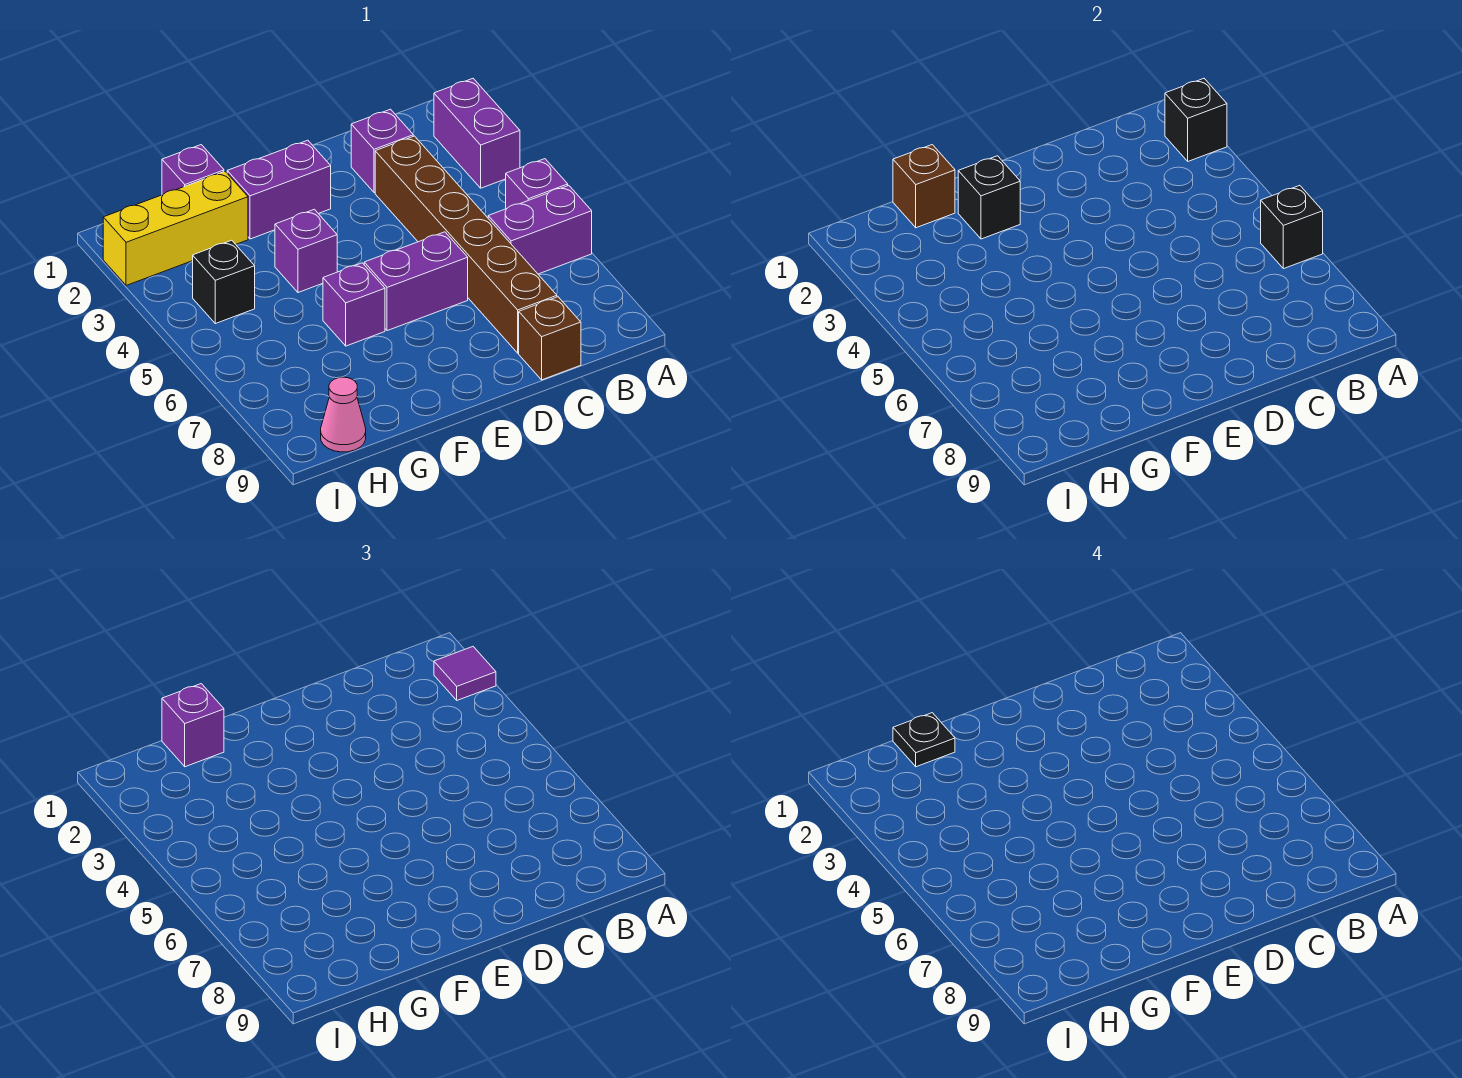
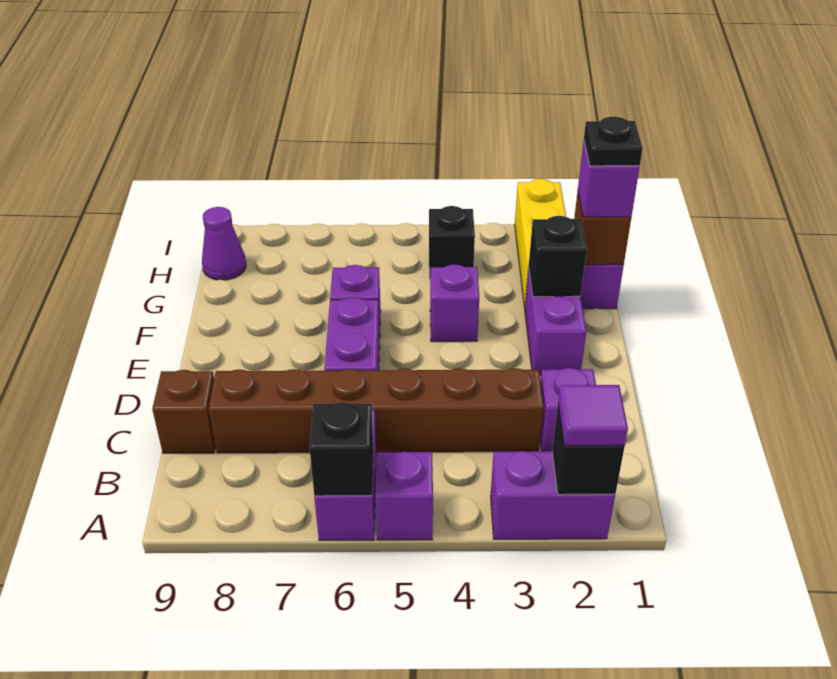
pink 1x1 cone [321,377,366,452] -> purple 1x1 cone [202,207,246,280]

